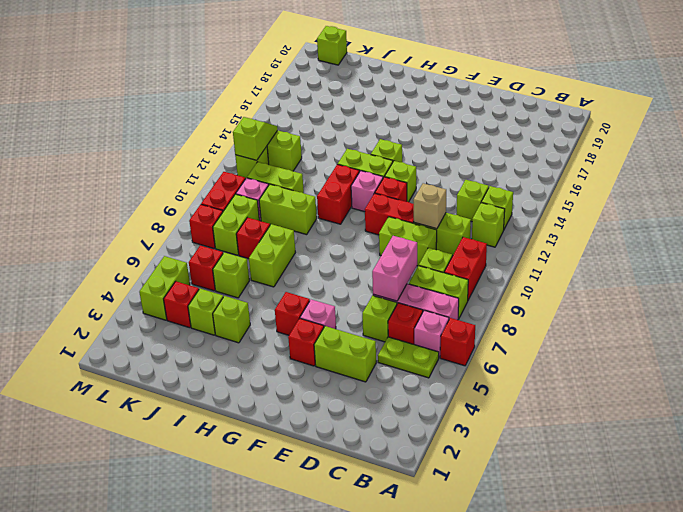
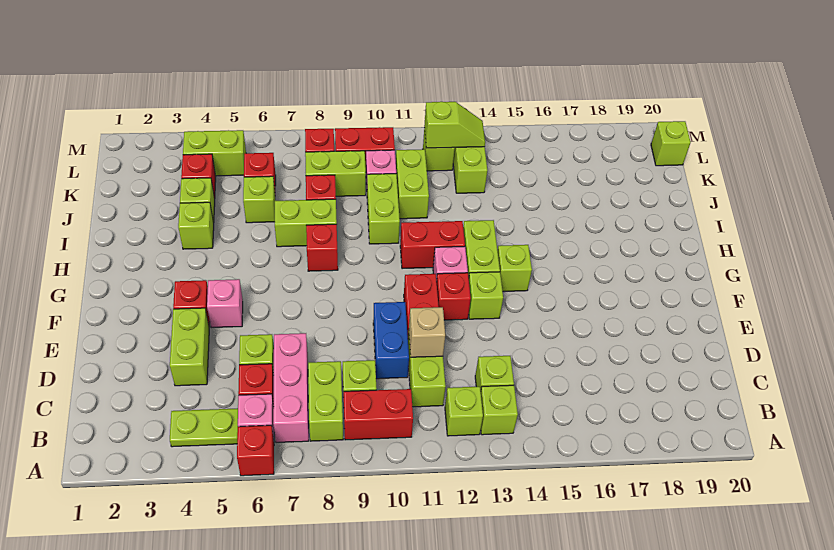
lime 1x2 plate [378,337,439,378] -> lime 1x2 plate turned to [170,408,238,447]
pink 1x2 brick [372,236,417,301] -> none
lime 1x2 brick [379,217,437,266] -> blue 1x2 brick [373,302,409,379]
red 1x1 brick [275,292,310,335] -> red 1x1 brick moved to [306,224,338,271]

